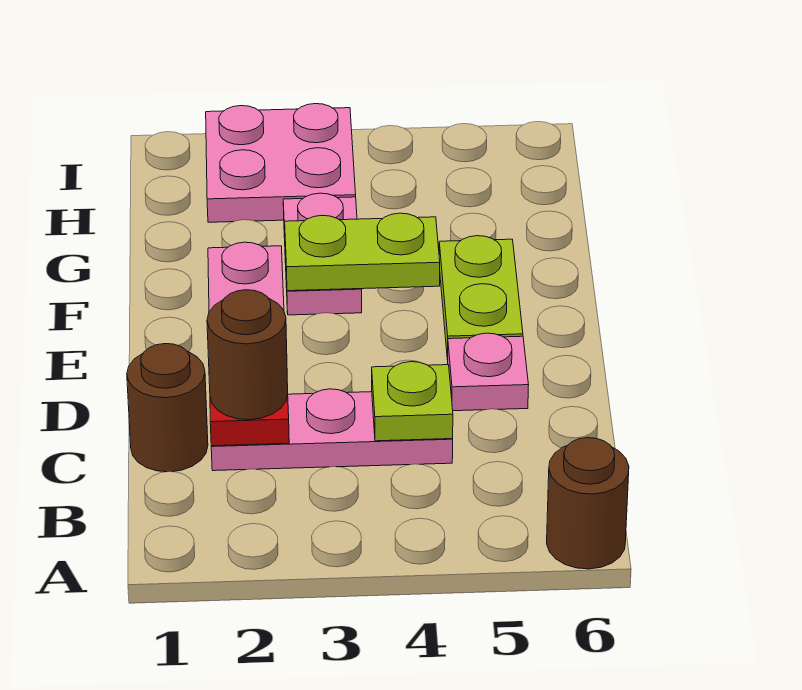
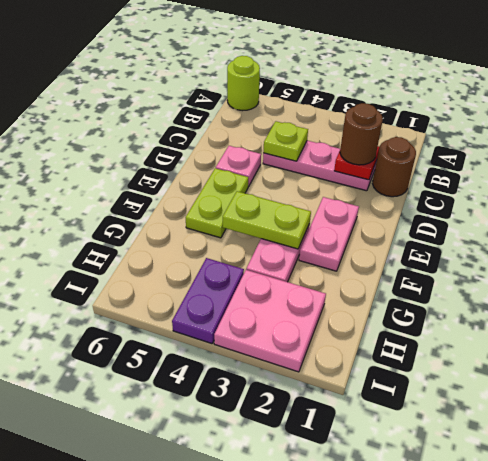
brown 1x1 round brick [547,438,629,569] -> lime 1x1 round brick [227,56,260,111]
none -> purple 1x2 plate [172,258,244,344]

